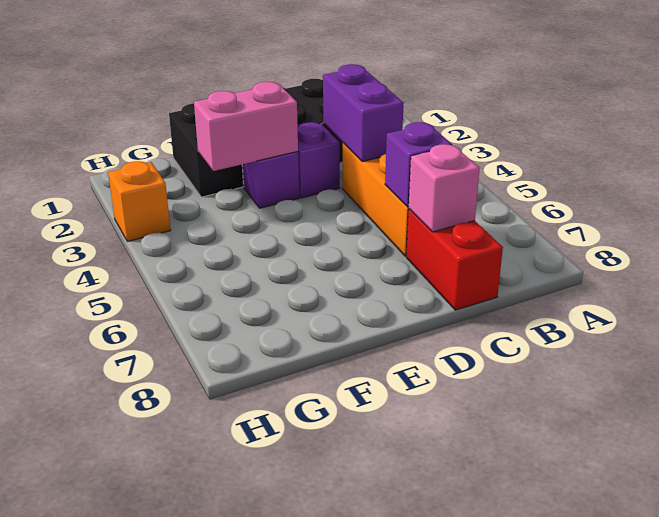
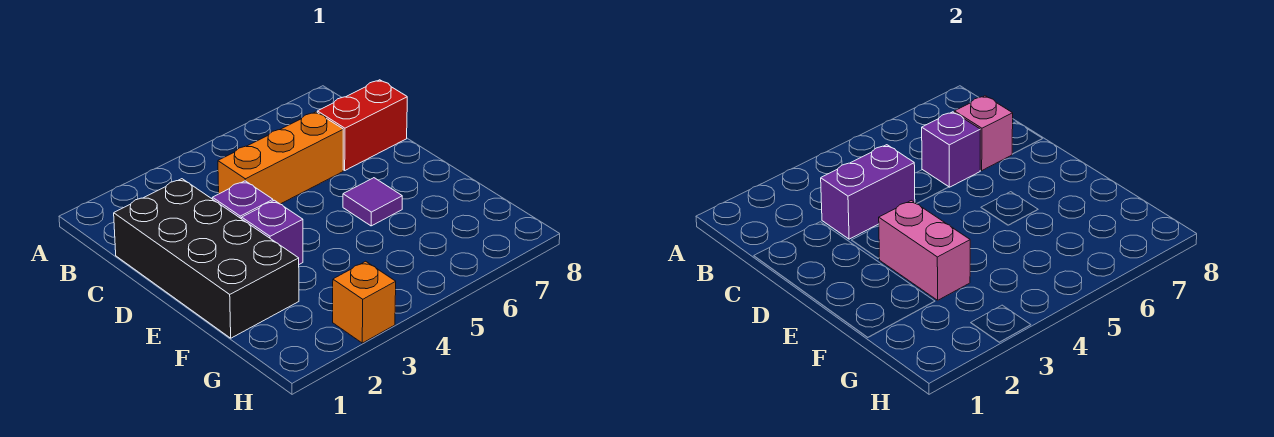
none -> purple 1x1 tile [343,178,402,226]

